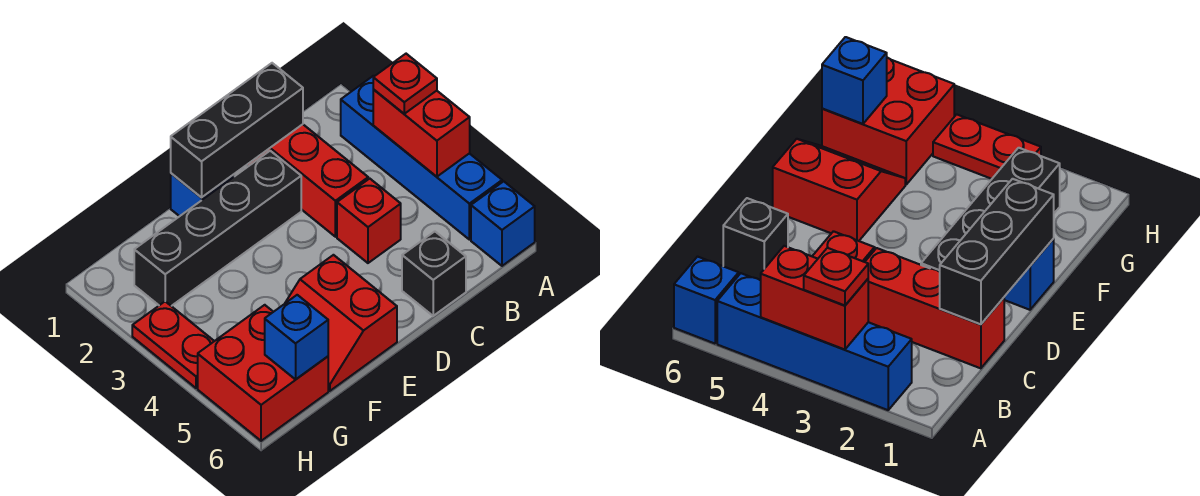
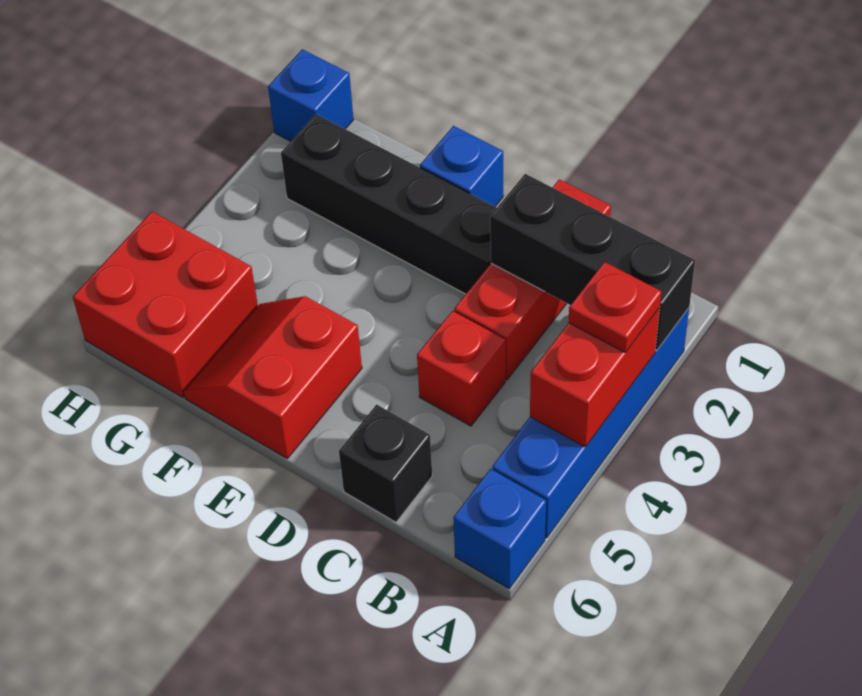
black 1x3 brick [171,63,303,198] -> black 1x3 brick moved to [490,174,695,351]
blue 1x1 brick [265,295,328,379] -> blue 1x1 brick moved to [268,49,354,141]
red 1x2 plate [132,301,214,388] -> none

